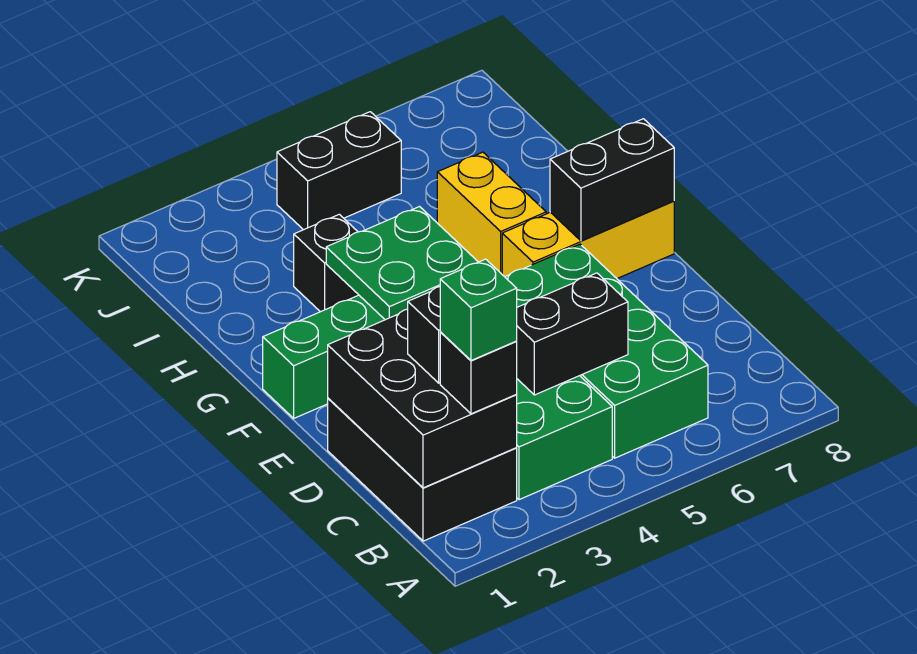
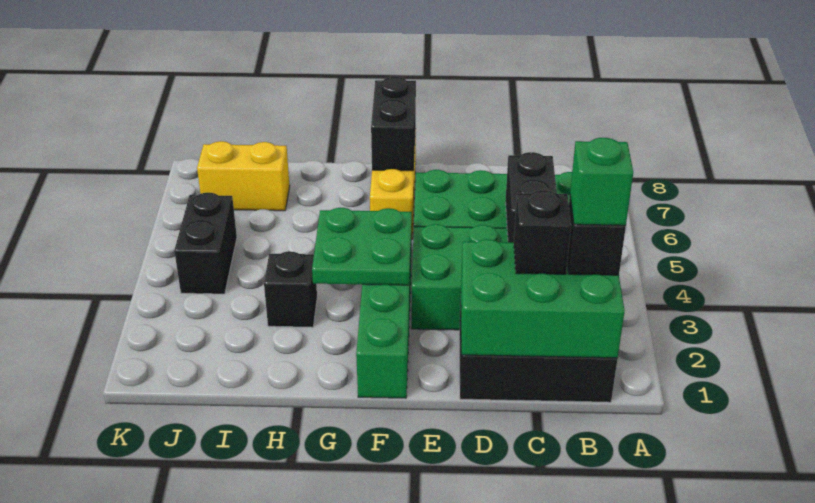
black 2x3 brick [328,309,517,488] -> green 2x3 brick [461,239,625,358]
yellow 1x2 brick [437,152,546,274] -> yellow 1x2 brick moved to [197,141,290,211]

